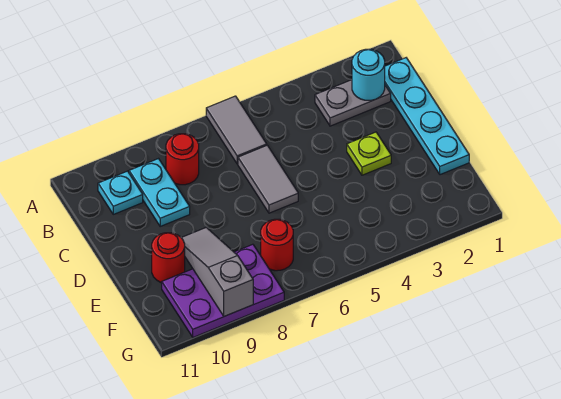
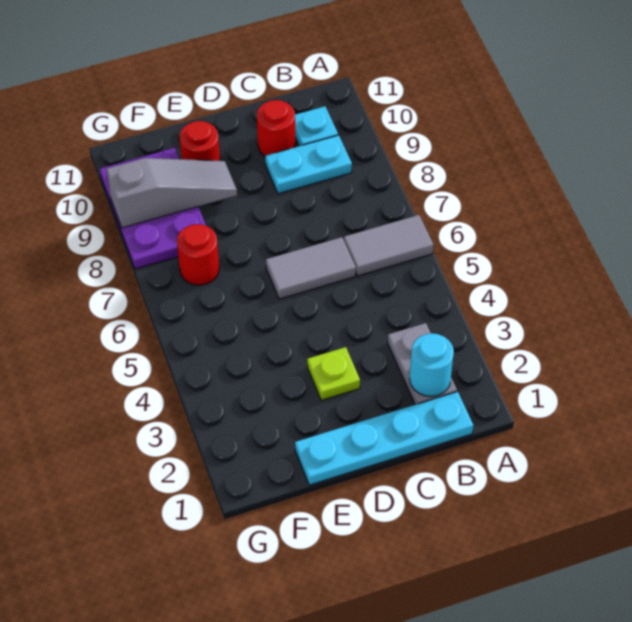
red 1x1 round brick [166,134,199,185] -> red 1x1 round brick moved to [257,100,296,156]

